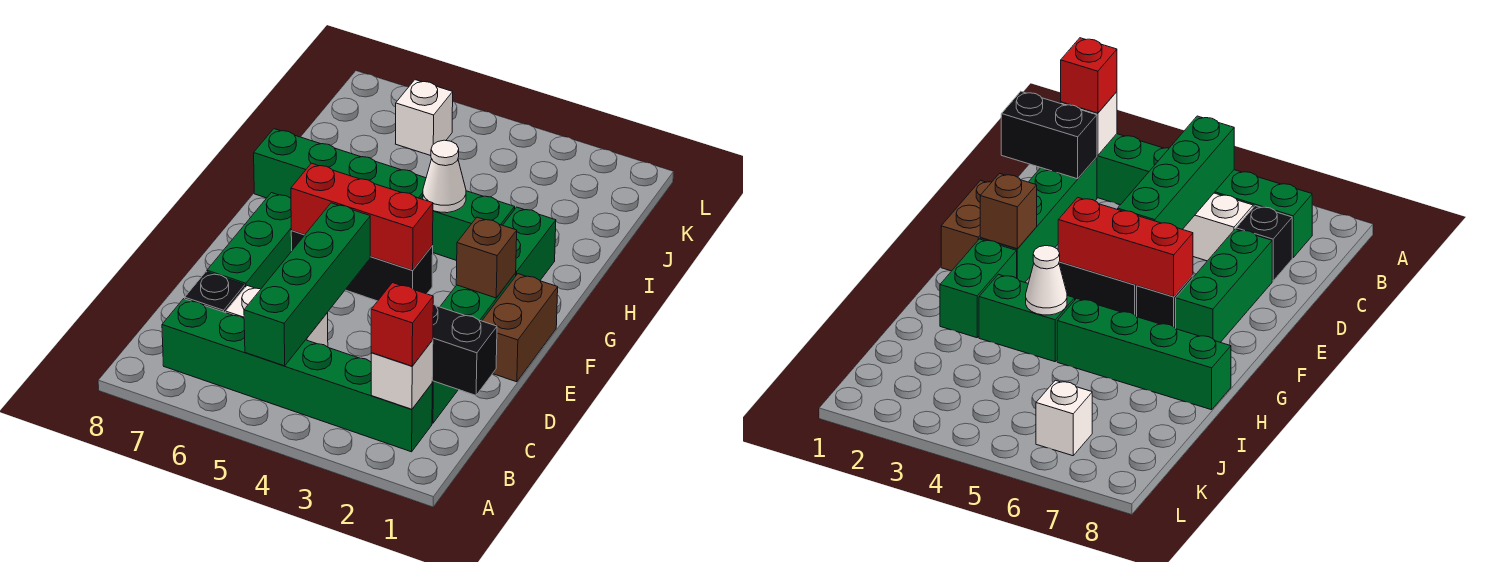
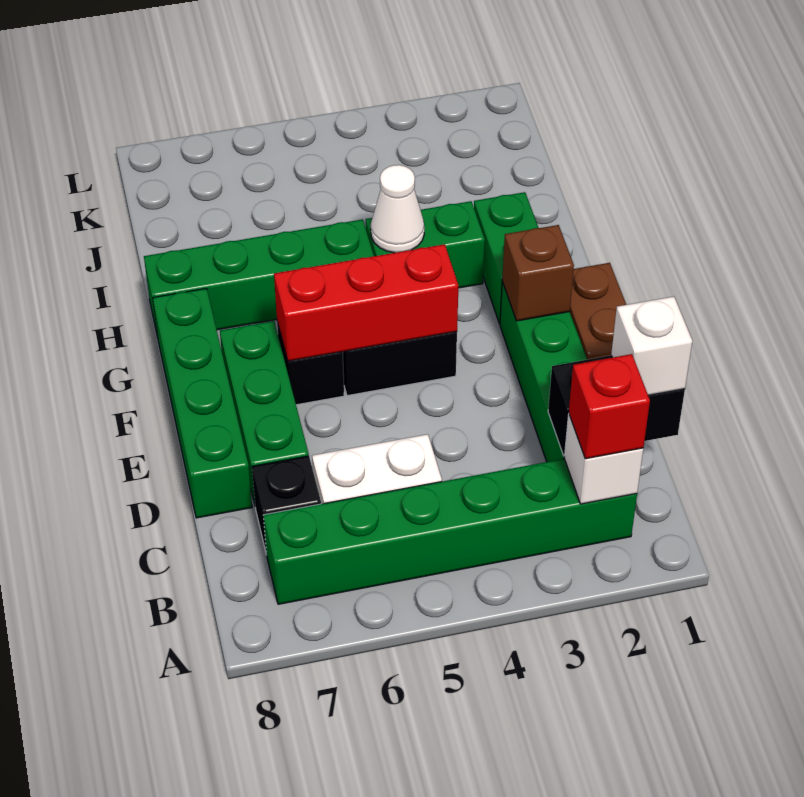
green 1x4 brick [244,203,370,366] -> green 1x4 brick moved to [153,288,252,518]
white 1x1 brick [396,80,453,156] -> white 1x1 brick moved to [611,296,692,395]

